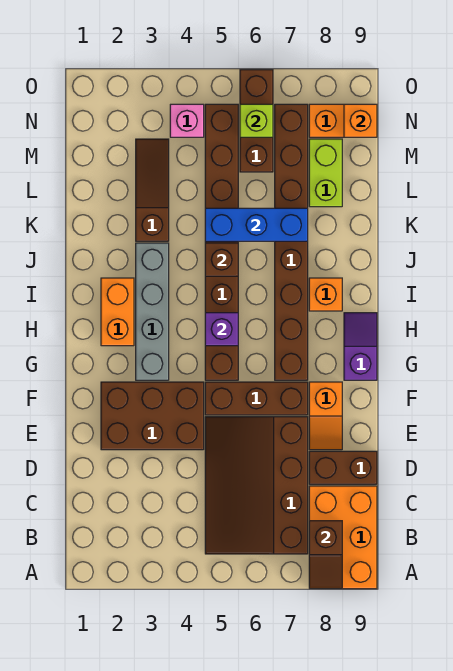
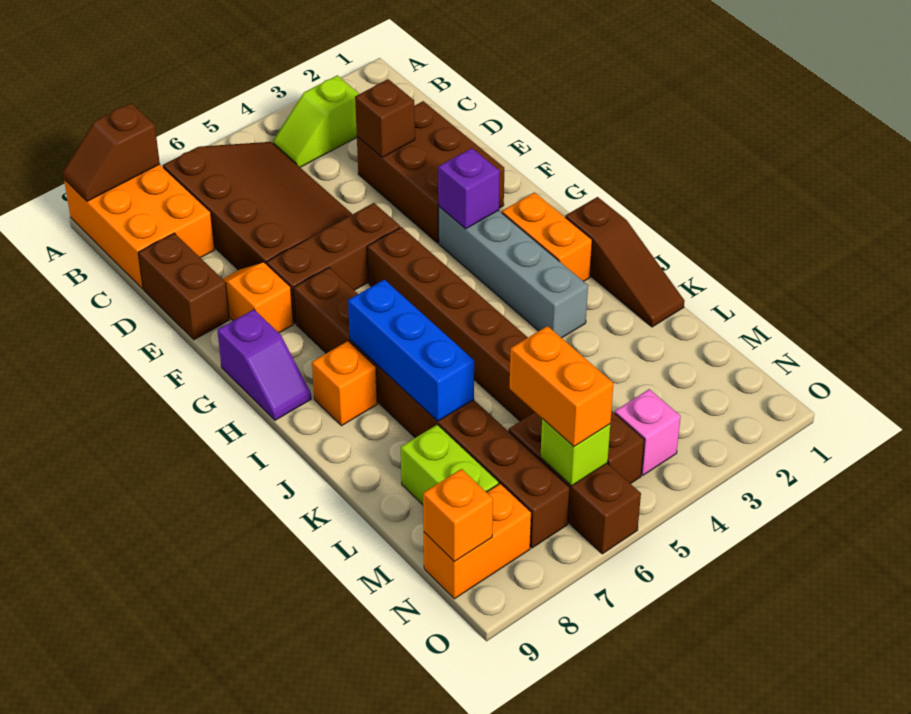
brown 1x2 slope [309,521,342,589] -> brown 1x2 slope turned to [63,103,160,201]
none -> lime 1x2 slope [273,75,359,167]
brown 1x2 brick [309,451,377,484] -> brown 1x2 brick turned to [138,233,230,340]
brown 2x3 brick [101,382,204,450] -> brown 2x3 brick turned to [357,101,504,243]
purple 1x1 brick [205,313,238,346] -> purple 1x1 brick moved to [438,148,500,229]
brown 1x1 brick [205,243,238,276] -> brown 1x1 brick moved to [355,79,415,157]
brown 1x3 slope [136,139,169,241] -> brown 1x3 slope moved to [565,197,685,327]
blue 1x3 brick [205,208,308,241] -> blue 1x3 brick turned to [348,280,474,421]
none -> orange 1x2 brick [510,326,614,446]

